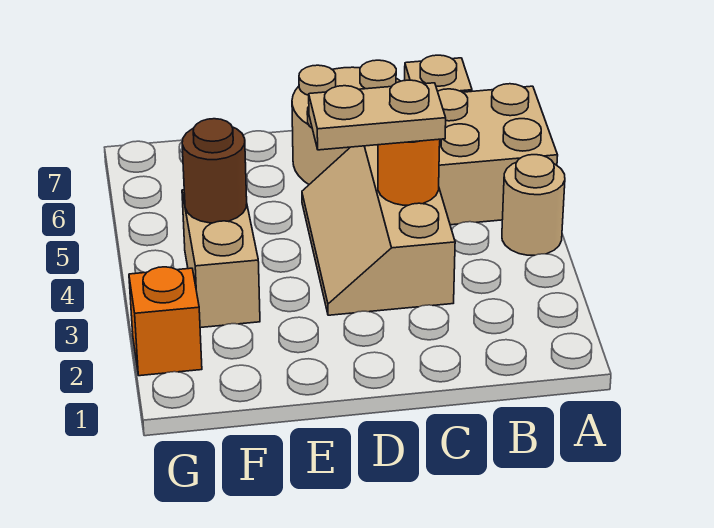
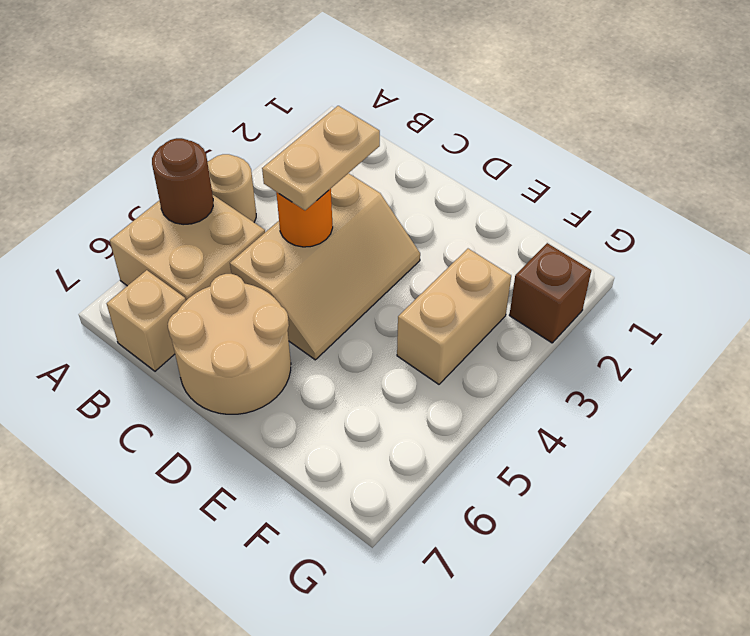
tan 1x2 plate [309,80,446,150] -> tan 1x2 plate turned to [262,106,380,210]
brown 1x1 round brick [182,119,247,223] -> brown 1x1 round brick moved to [152,138,213,225]
orange 1x1 brick [129,267,202,376] -> brown 1x1 brick [509,243,591,343]

